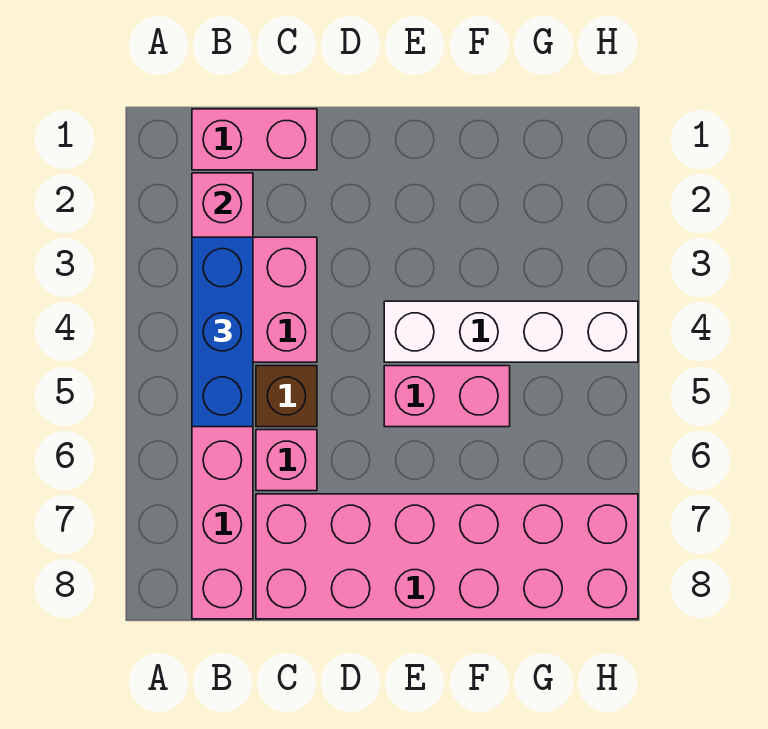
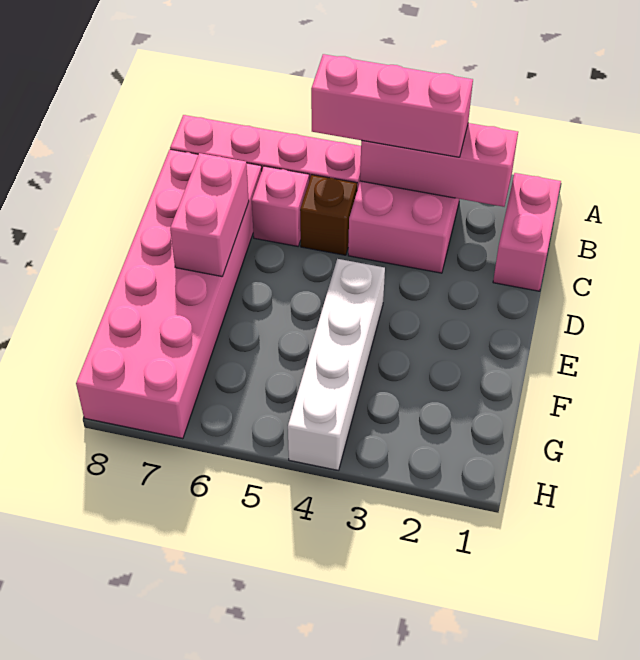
blue 1x3 brick [192,237,253,427] -> pink 1x3 brick [311,54,473,157]
pink 1x2 brick [384,366,510,427] -> pink 1x2 brick moved to [170,153,249,277]

